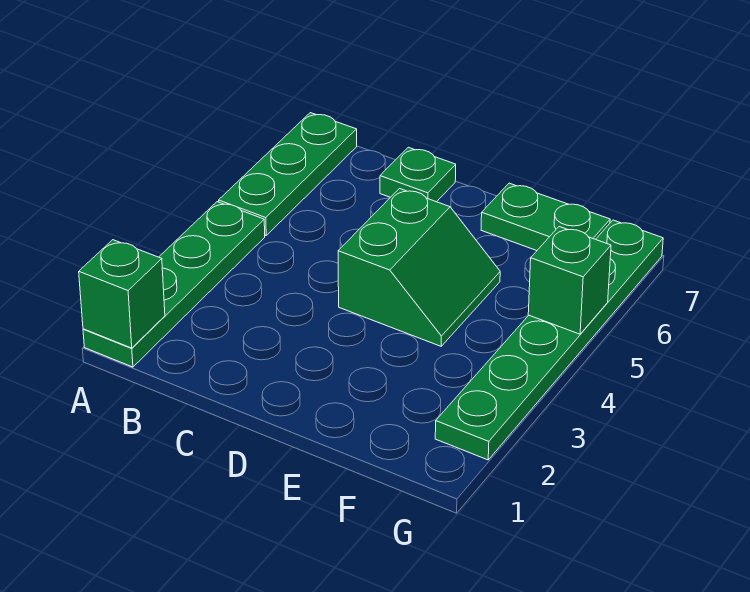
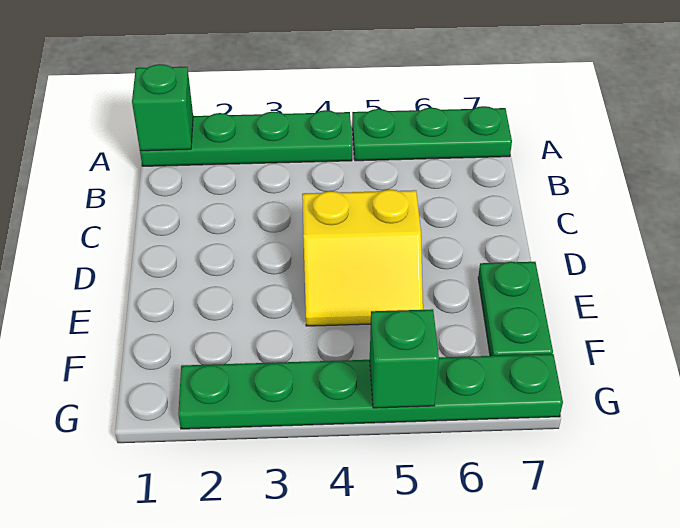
green 1x1 plate [380,147,456,202] -> none
green 2x2 slope [338,189,500,346] -> yellow 2x2 slope [302,190,423,326]

